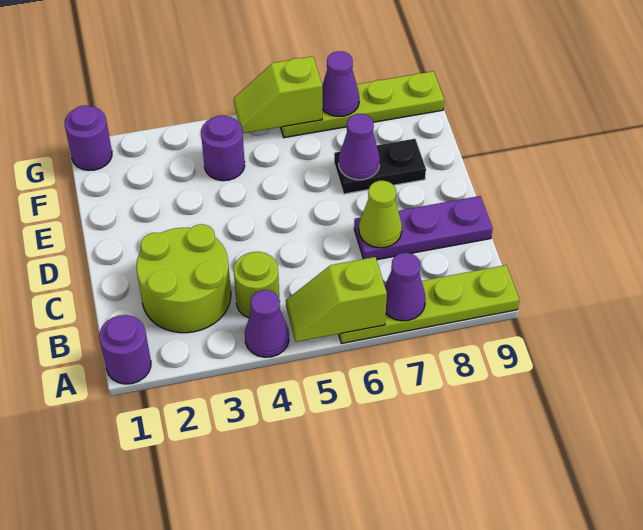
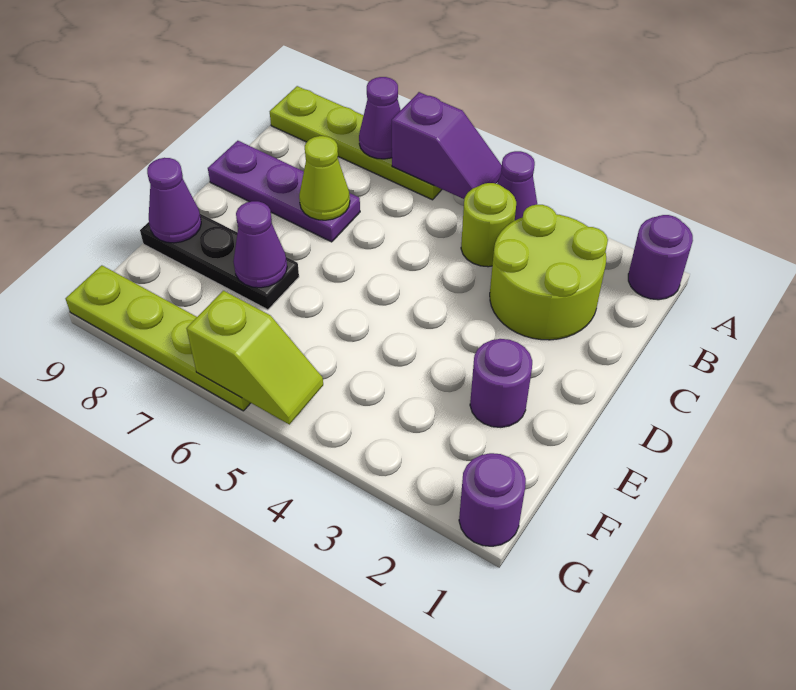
lime 1x2 slope [286,257,387,342] -> purple 1x2 slope [392,92,502,199]
black 1x2 plate [334,139,426,194] -> black 1x3 plate [140,214,299,310]
purple 1x1 round brick [201,115,245,181] -> purple 1x1 round brick moved to [470,339,532,427]
purple 1x1 cone [322,51,359,116] -> purple 1x1 cone moved to [147,158,201,243]

